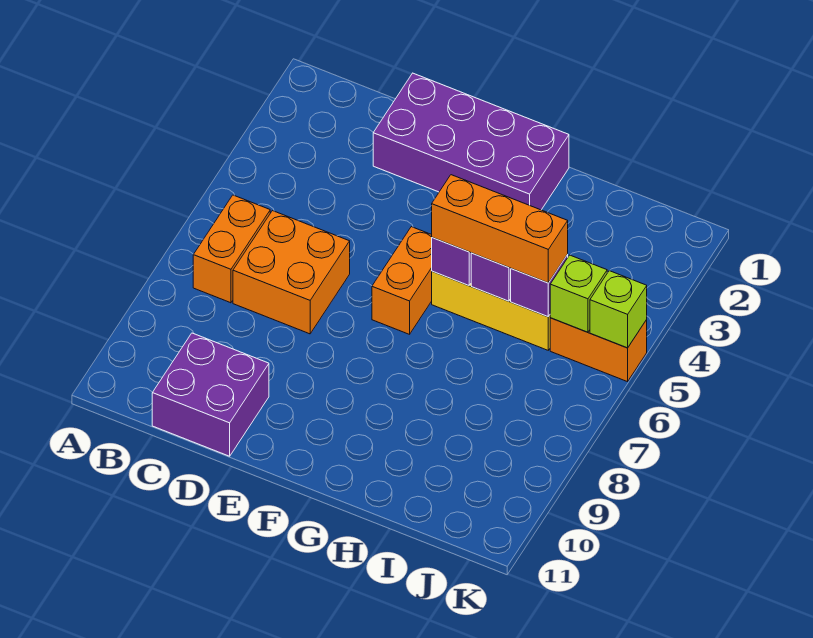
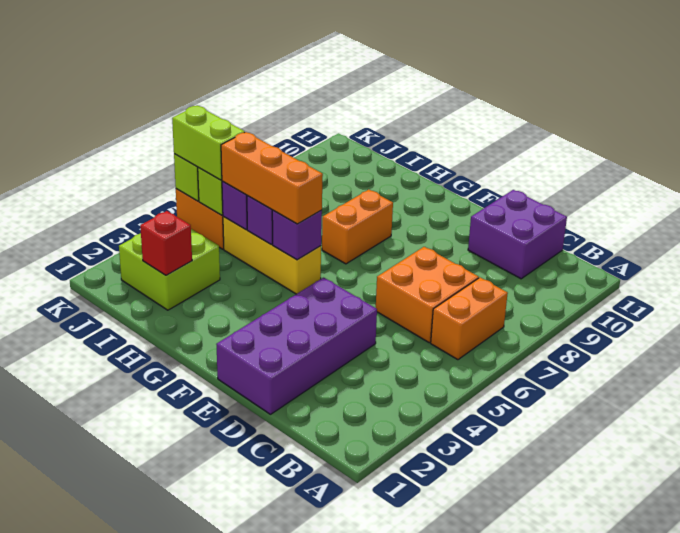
purple 2x4 brick [373,73,569,210] -> purple 2x4 brick turned to [216,278,377,414]
orange 1x2 brick [372,227,432,334] -> orange 1x2 brick moved to [322,190,393,264]
none -> lime 2x2 brick [119,229,220,310]
none -> red 1x1 brick [140,211,192,275]
none -> lime 1x2 brick [172,106,245,180]

